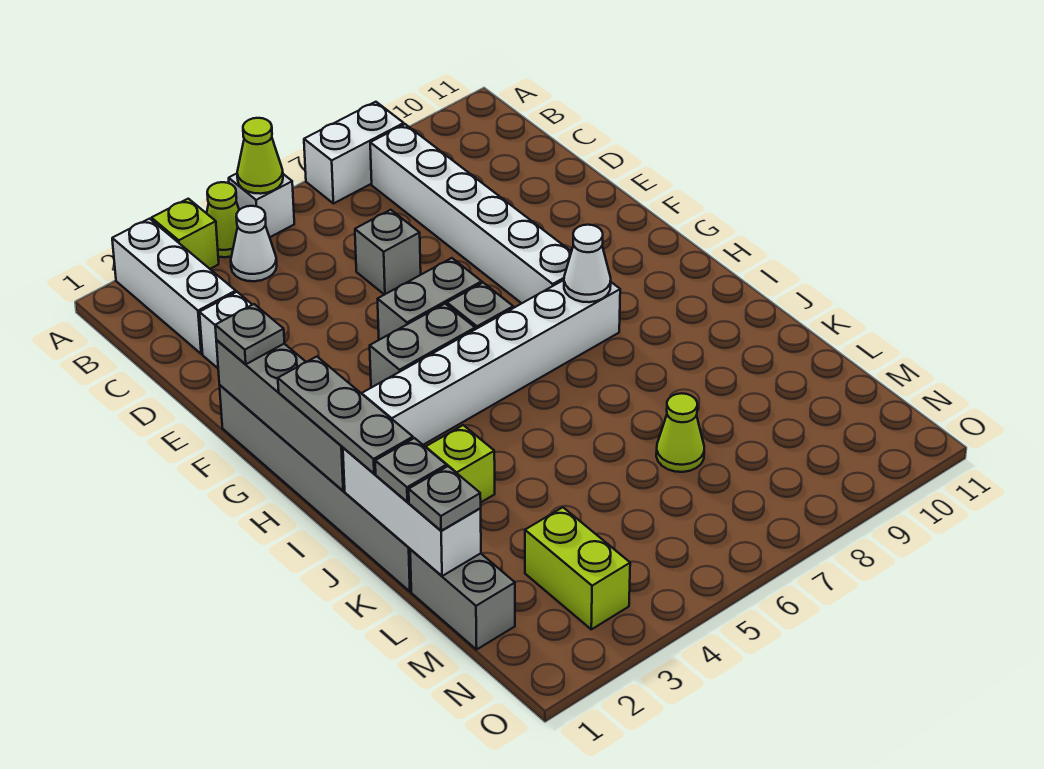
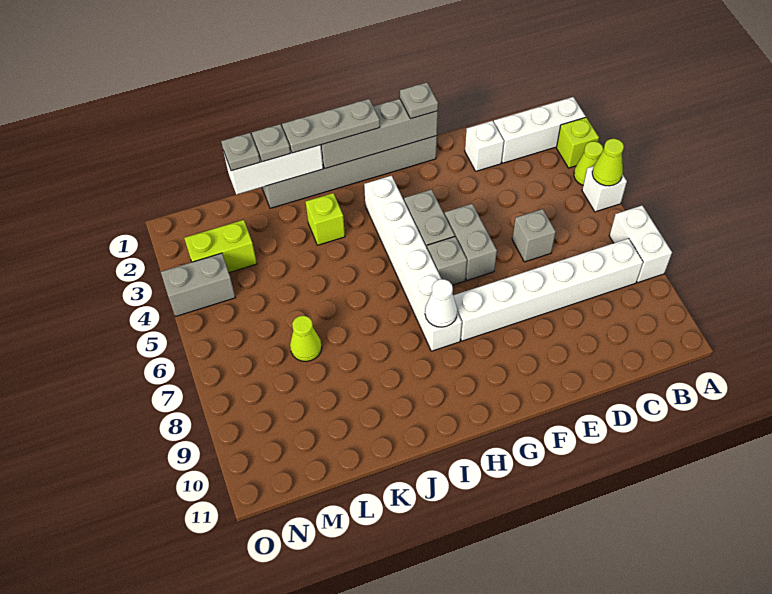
white 1x1 cone [231,206,277,281] -> none
grey 1x2 brick [410,550,515,650] -> grey 1x2 brick moved to [161,253,235,316]

